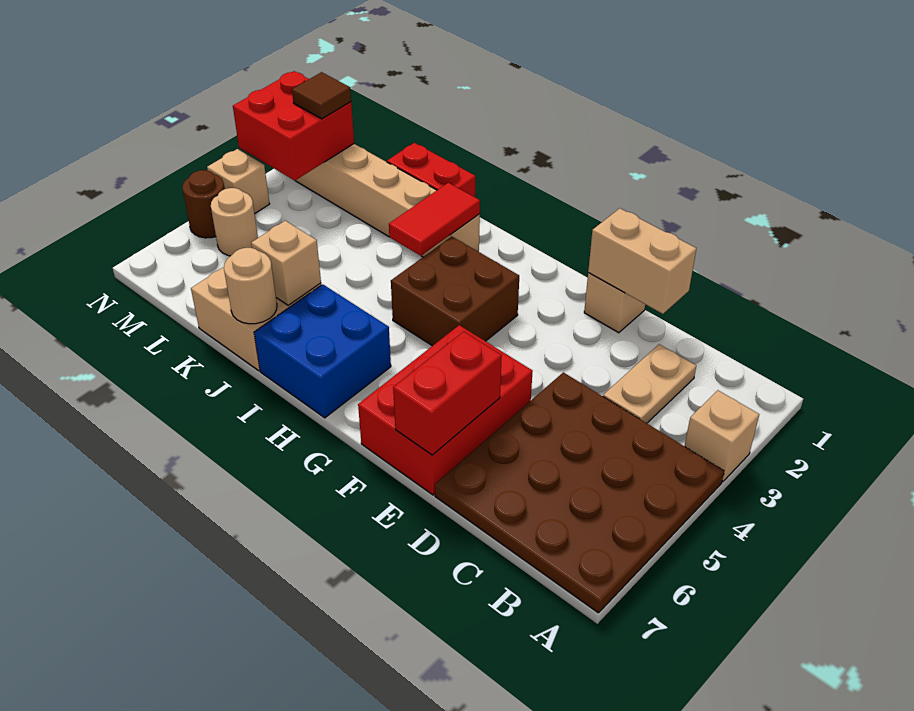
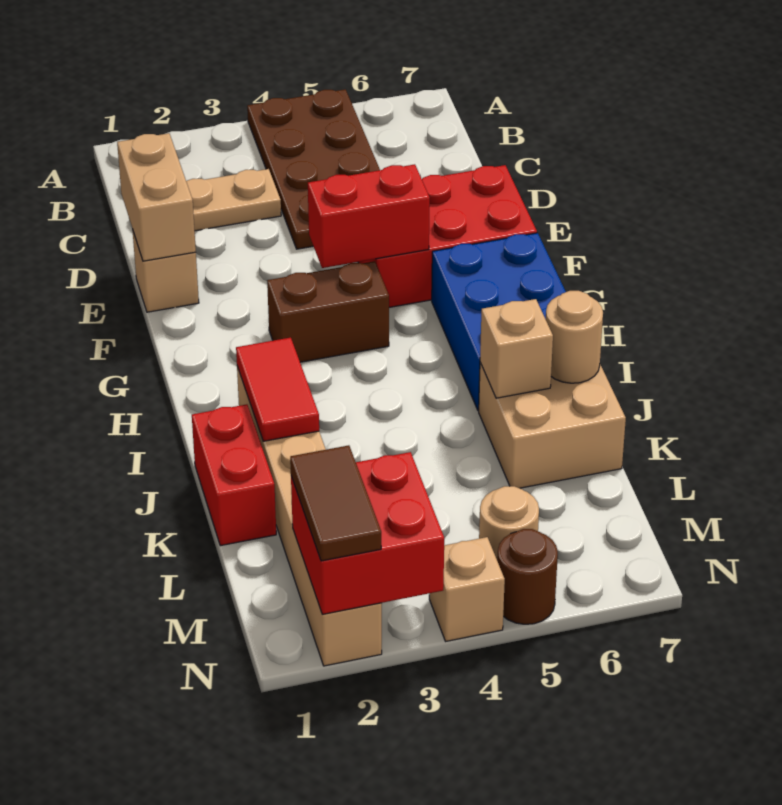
tan 1x1 brick [685,390,759,482] -> none
brown 4x4 plate [435,372,724,613] -> brown 2x4 plate [247,89,380,249]
red 1x2 brick [393,331,502,455] -> red 1x2 brick moved to [308,164,430,268]
brown 2x2 brick [391,236,519,346] -> brown 1x2 brick [267,261,389,362]
blue 2x2 brick [254,284,391,418] -> blue 2x3 brick [432,233,566,411]
red 1x2 tile [389,183,480,256] -> red 1x2 tile turned to [236,337,319,441]
brown 1x1 tile [292,72,351,119] -> brown 1x2 tile [290,445,381,561]

